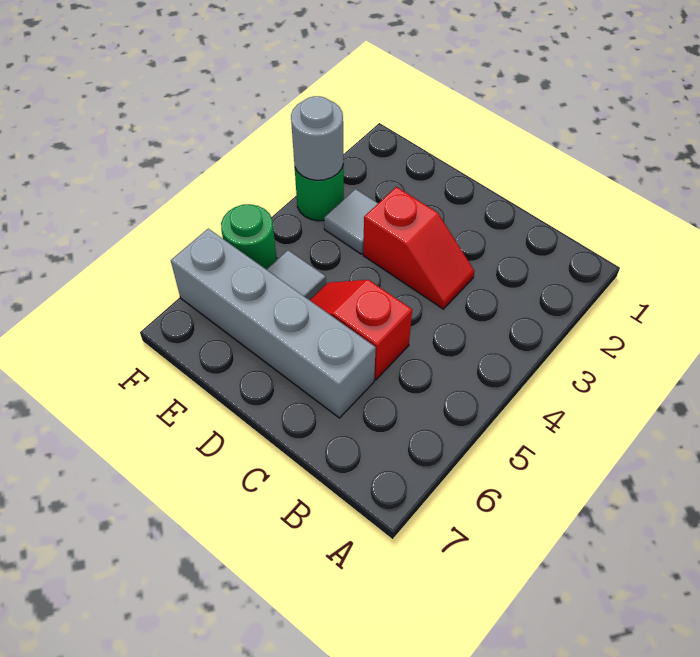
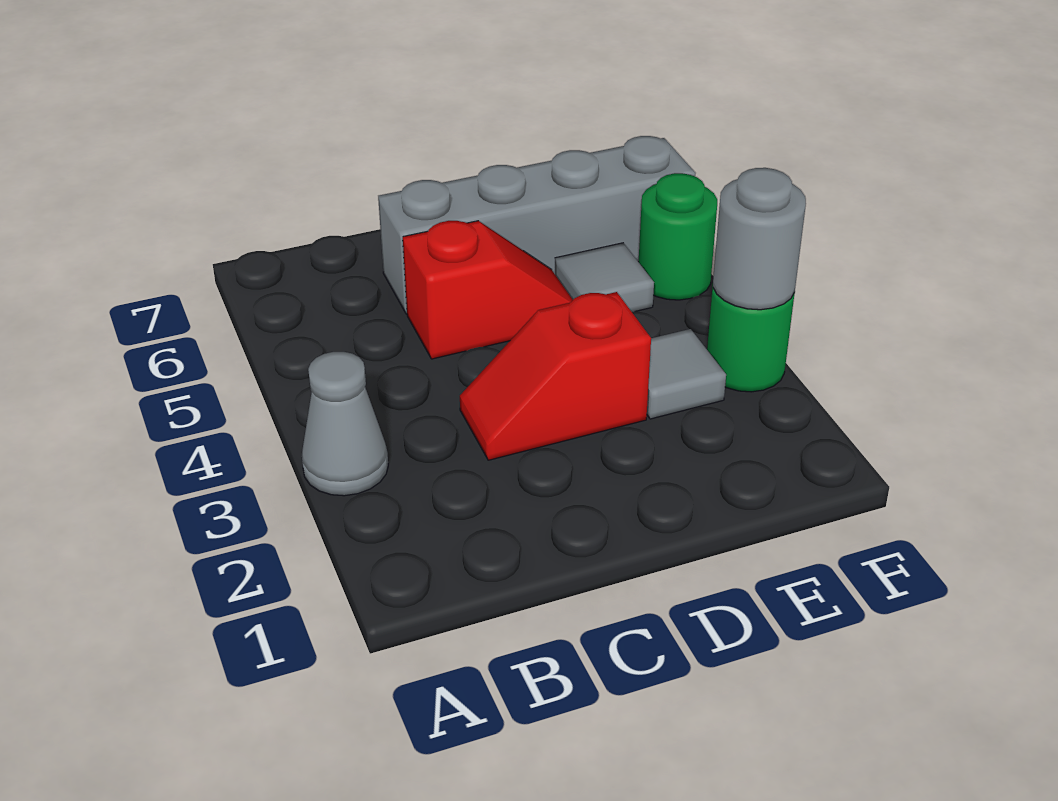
none -> grey 1x1 cone [302,352,388,496]

